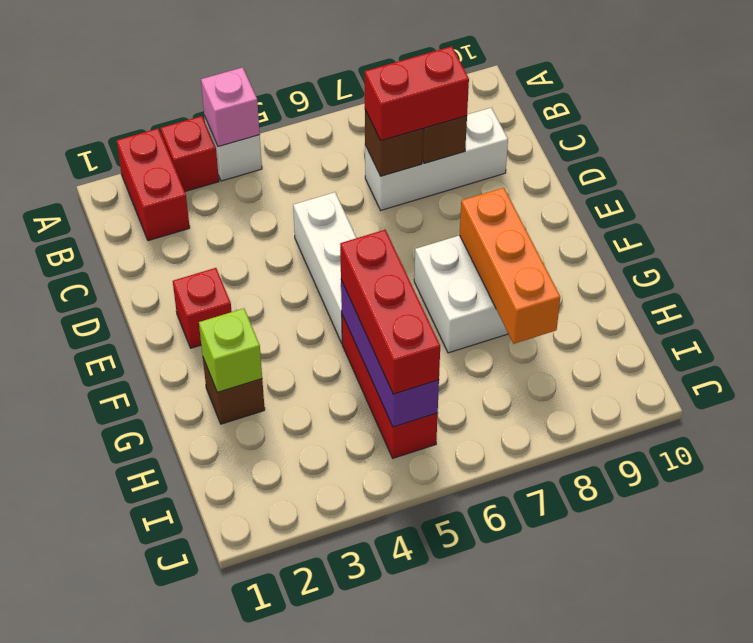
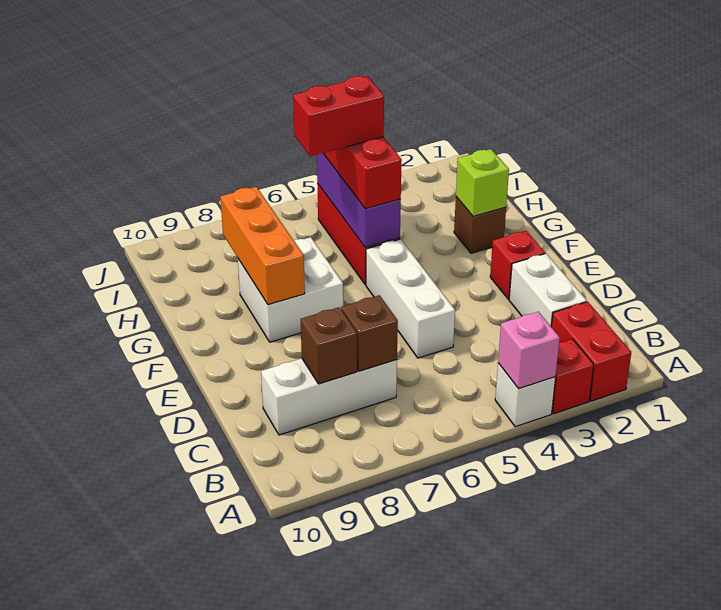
none -> white 1x2 brick [509,254,587,326]
red 1x2 brick [365,46,469,141] -> red 1x2 brick moved to [293,76,384,156]

